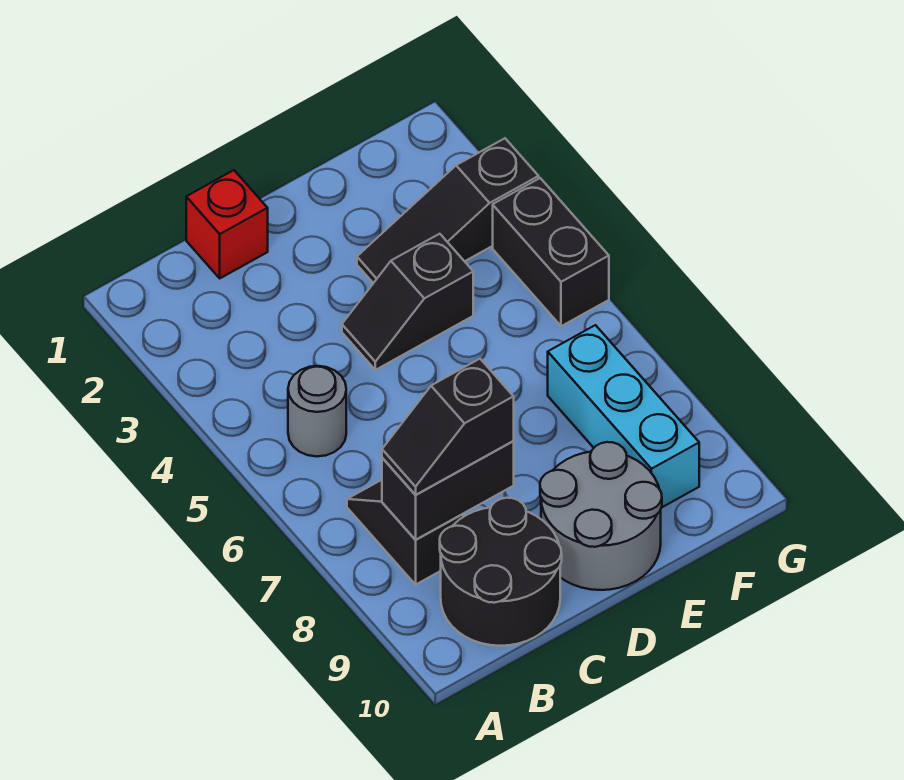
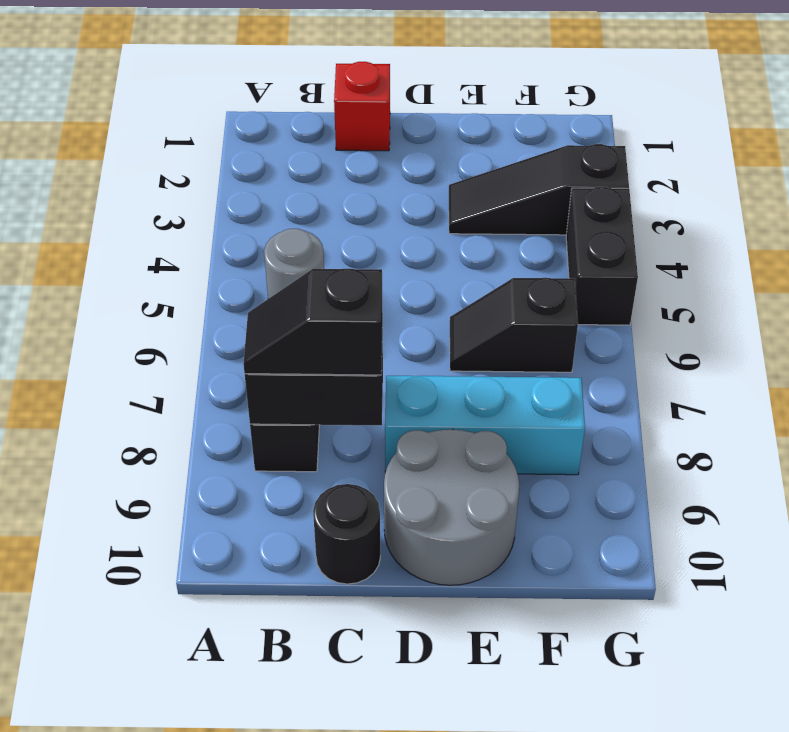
black 2x2 round brick [440,498,562,646] -> black 1x1 round brick [313,484,380,584]
black 1x2 slope [342,234,473,370] -> black 1x2 slope moved to [450,278,578,372]
cyan 1x3 brick [548,325,699,508] -> cyan 1x3 brick turned to [385,376,585,475]

